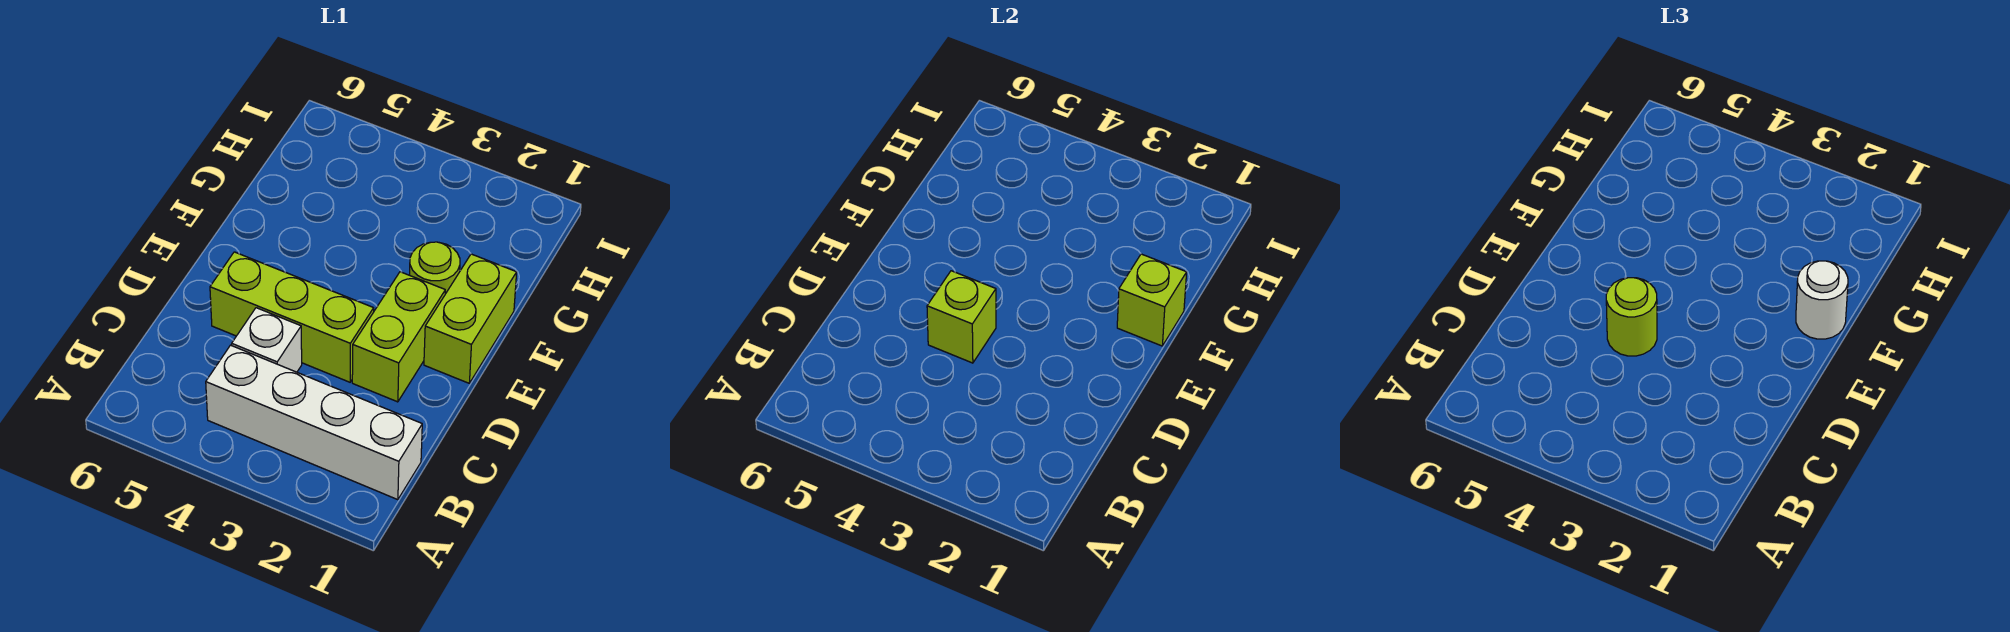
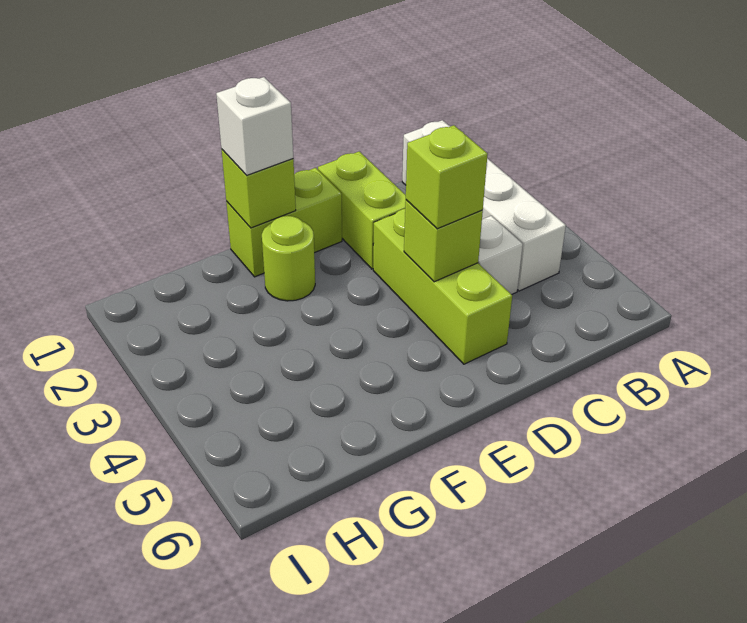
lime 1x2 brick [352,272,445,402] -> lime 1x2 brick turned to [318,151,406,269]
lime 1x1 round brick [1606,278,1657,356] -> lime 1x1 brick [406,125,488,229]
white 1x1 round brick [1796,261,1848,339] -> white 1x1 brick [216,77,293,175]

